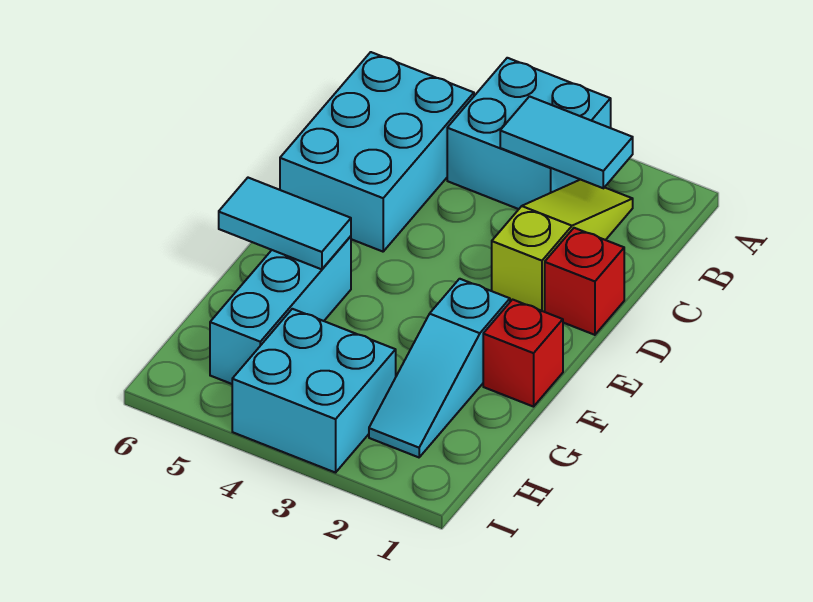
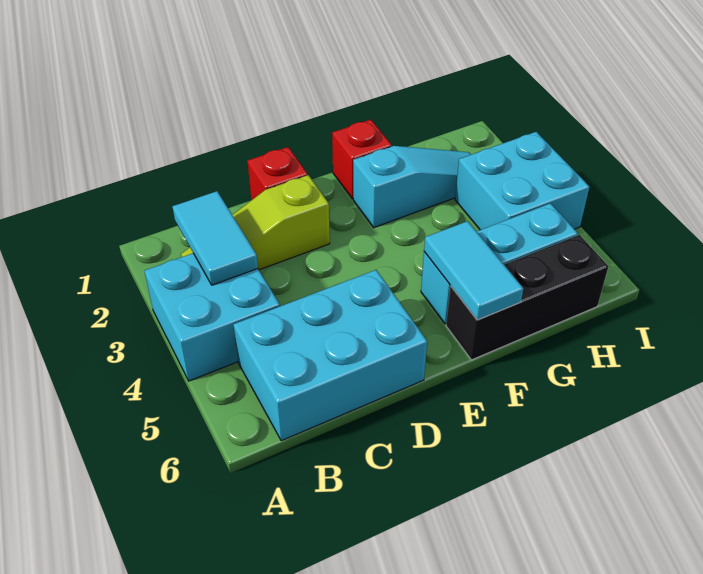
none -> black 1x3 brick [446,235,608,360]

